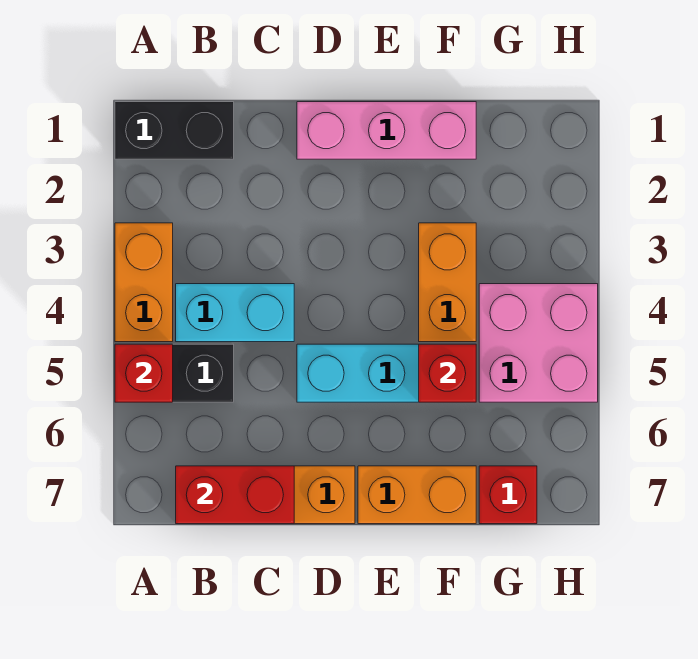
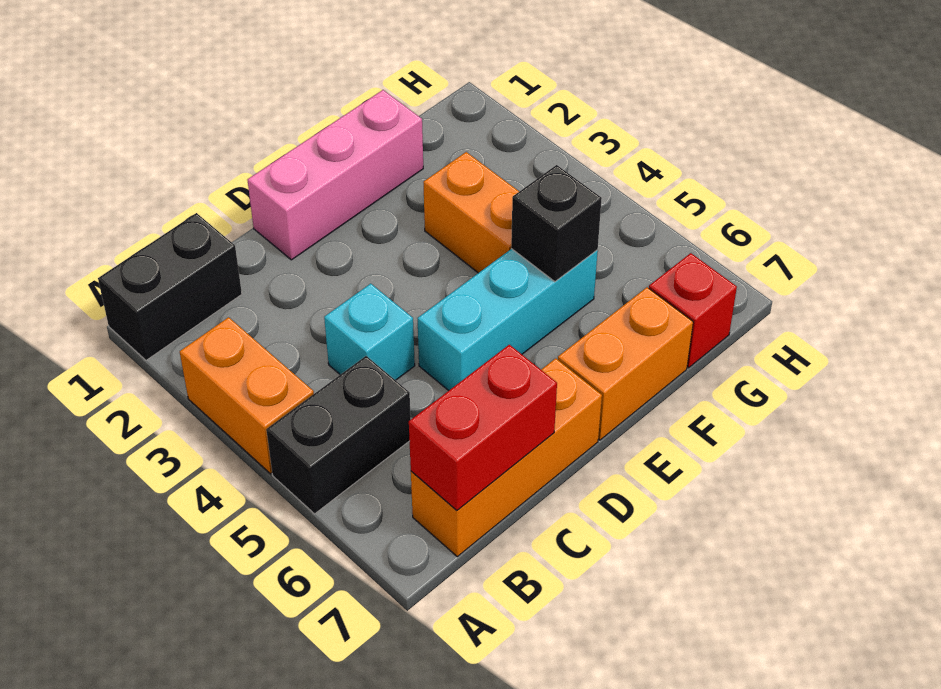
red 1x1 brick [115,344,173,402] -> none
cyan 1x2 brick [176,284,294,342] -> cyan 1x1 brick [324,284,415,380]
red 1x1 brick [419,344,476,402] -> black 1x1 brick [511,165,602,282]
pink 2x2 brick [479,284,598,402] -> none

